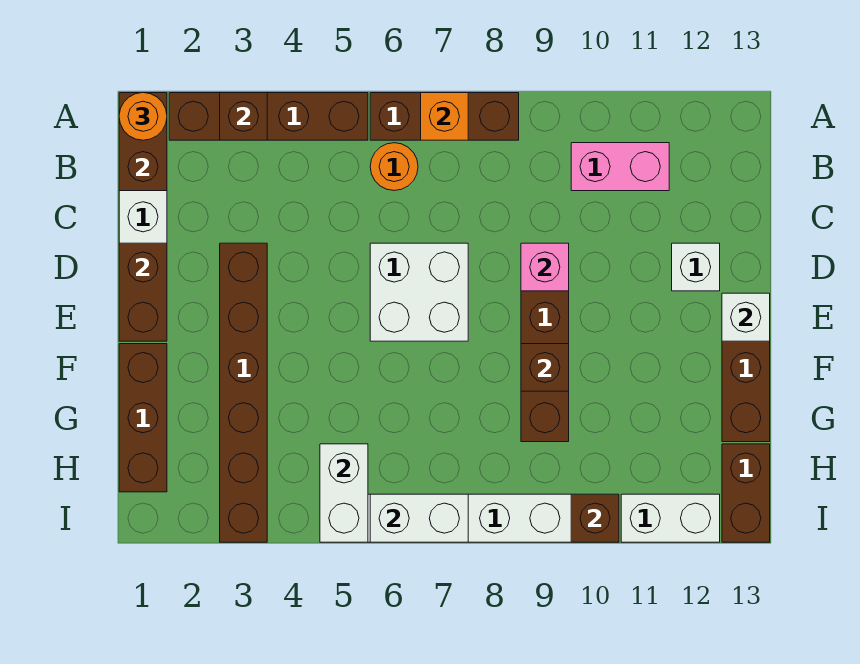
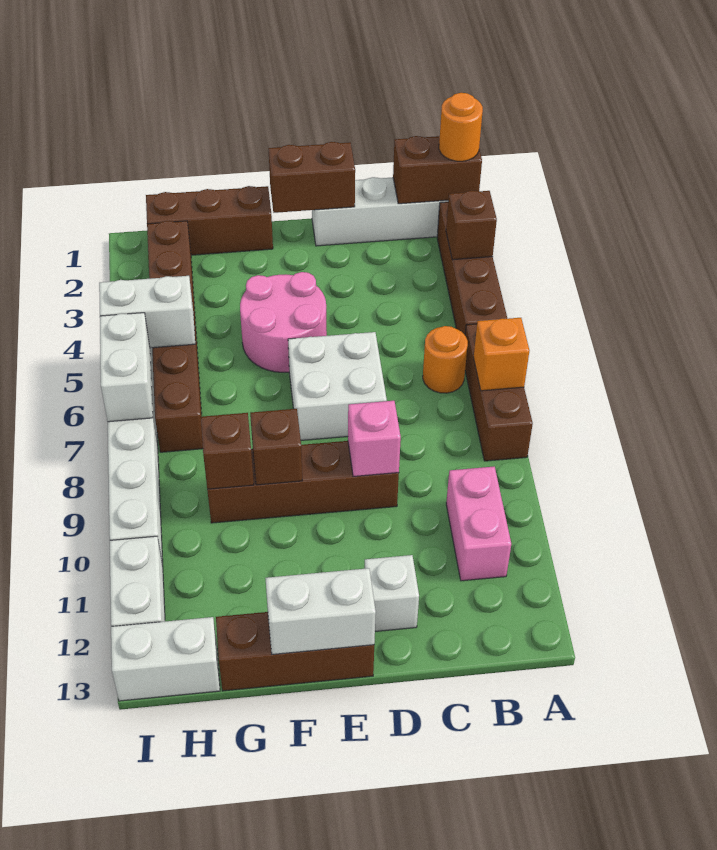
brown 1x6 brick [220,243,267,542] -> brown 1x6 brick turned to [147,221,203,452]
none -> pink 2x2 round brick [240,272,327,372]
white 1x1 brick [722,293,770,341] -> white 1x2 brick [265,568,376,654]
brown 1x2 brick [722,444,770,542] -> white 1x2 brick [111,617,220,701]
brown 1x1 brick [571,494,619,542] -> brown 1x1 brick moved to [201,413,254,489]

